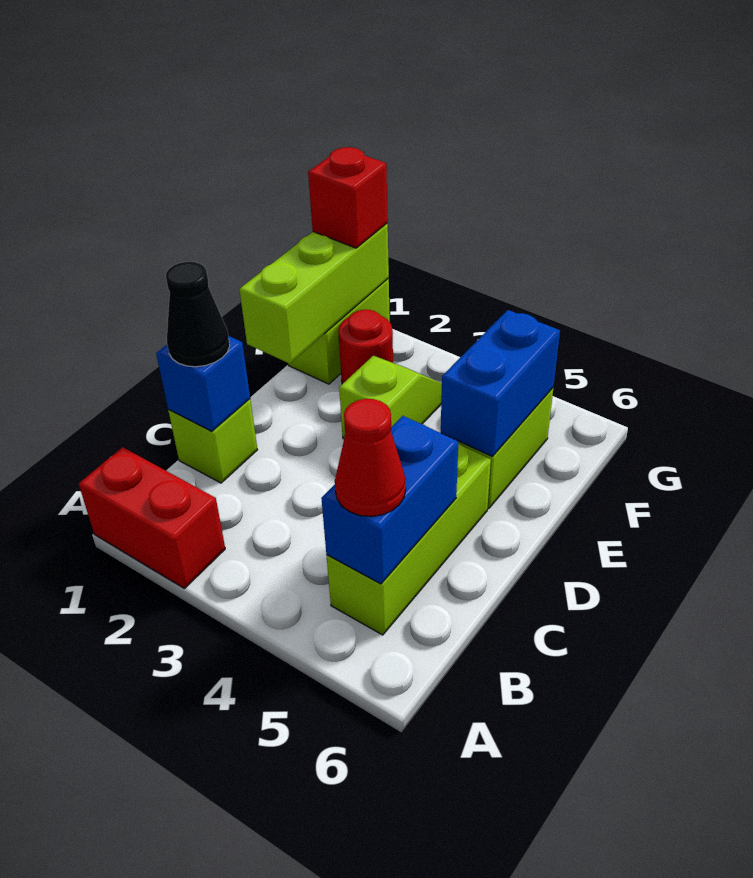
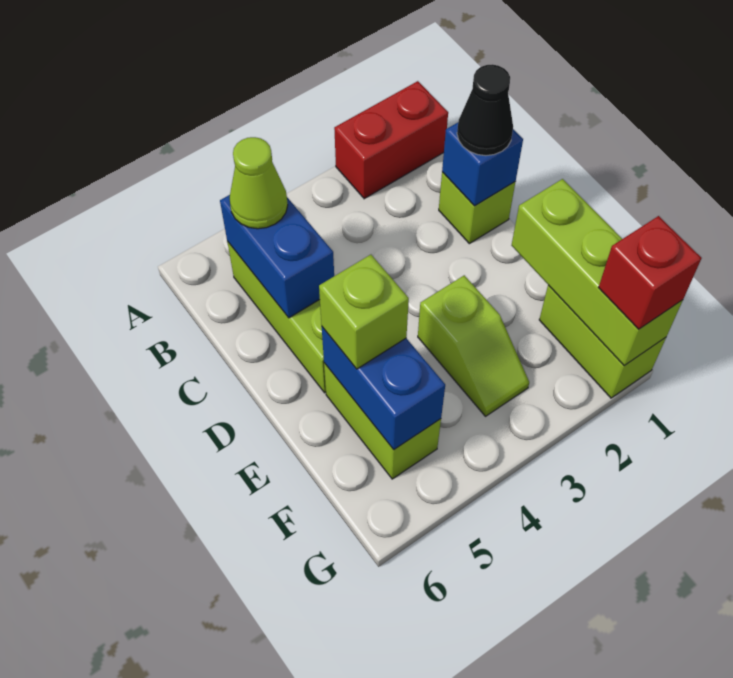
red 1x1 cone [335,399,406,516] -> lime 1x1 cone [229,137,288,229]
none -> lime 1x1 brick [319,255,409,369]
red 1x1 round brick [338,310,393,384] -> none

